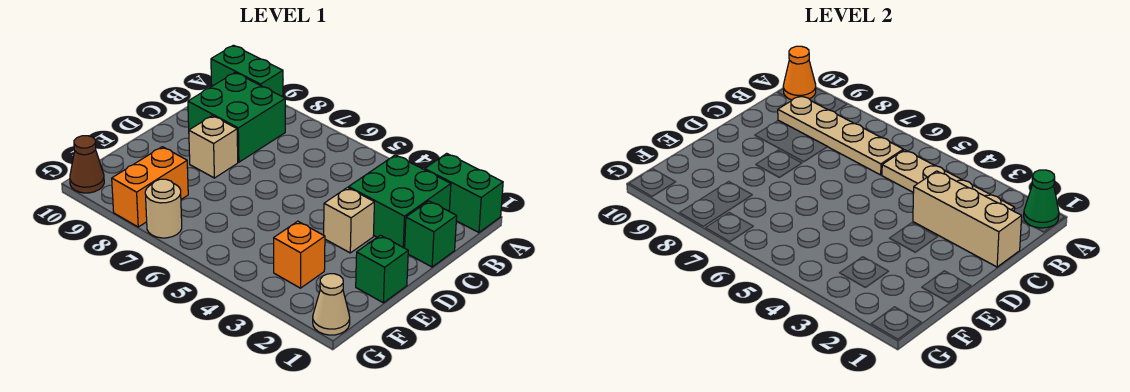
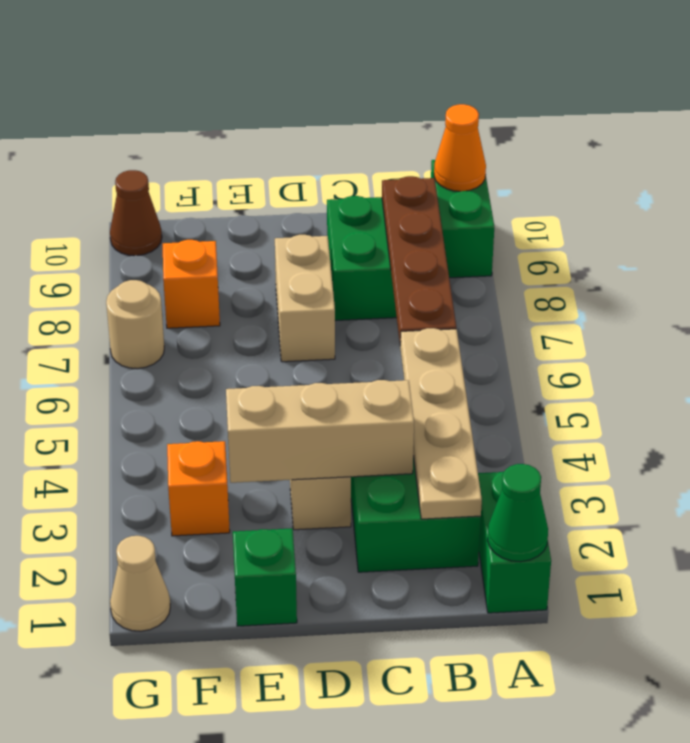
tan 1x4 plate [778,95,903,175] -> brown 1x4 plate [382,176,456,341]
green 1x1 brick [405,201,457,267] -> none
tan 1x3 brick [913,171,1022,267] -> tan 1x3 brick turned to [226,380,414,483]
tan 1x1 brick [189,116,238,178] -> tan 1x2 brick [275,235,335,362]
orange 1x2 brick [112,147,188,227] -> orange 1x1 brick [163,240,220,328]

